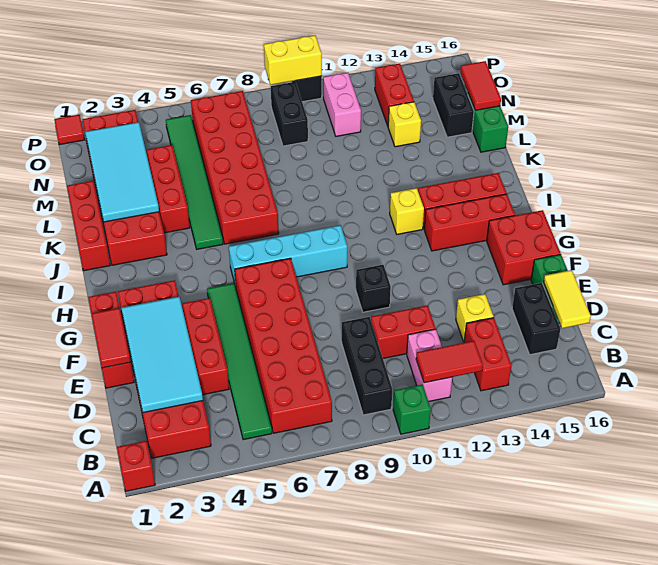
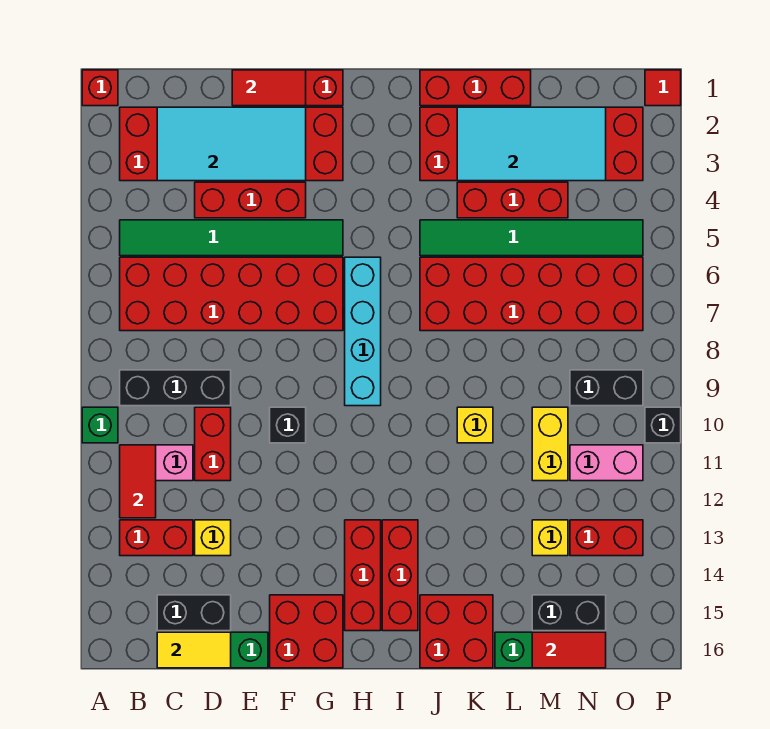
yellow 1x1 brick [390,188,424,234] -> yellow 1x1 brick moved to [457,407,493,443]
none -> red 2x2 brick [420,595,493,668]
yellow 1x2 brick [264,35,322,85] -> yellow 1x2 brick moved to [532,407,568,481]

